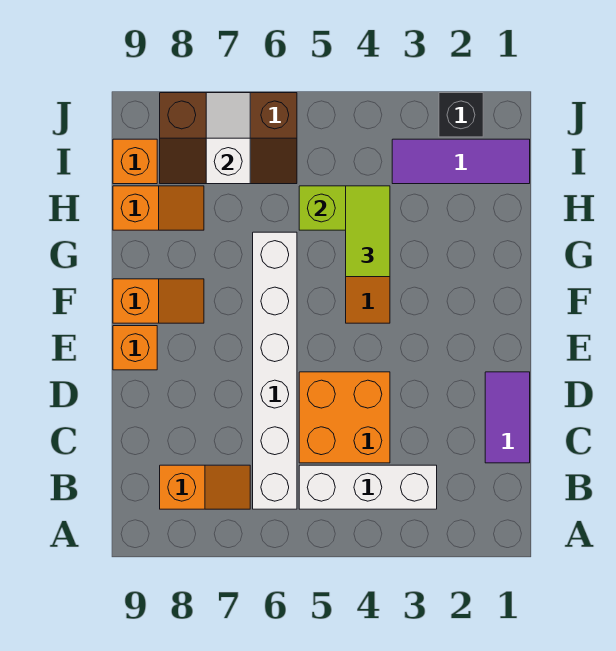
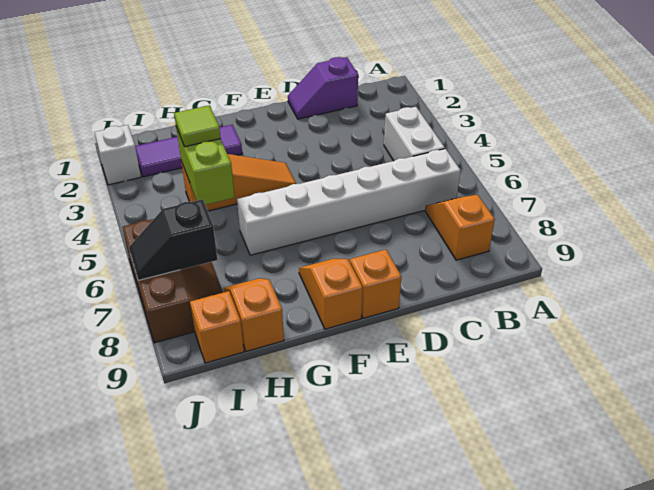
white 1x3 brick [299,465,437,509] -> white 1x2 brick [384,107,445,161]
purple 1x2 tile [485,372,530,463] -> purple 1x2 slope [288,57,358,119]
orange 2x2 brick [299,372,390,463] -> none
lime 1x2 tile [346,186,390,277] -> lime 1x1 tile [174,105,221,147]
purple 1x3 tile [392,139,530,184] -> purple 1x3 tile turned to [135,125,242,177]
white 1x2 slope [206,93,250,184] -> black 1x2 slope [129,199,217,280]
black 1x1 brick [439,93,483,137] -> white 1x1 brick [95,125,141,185]

